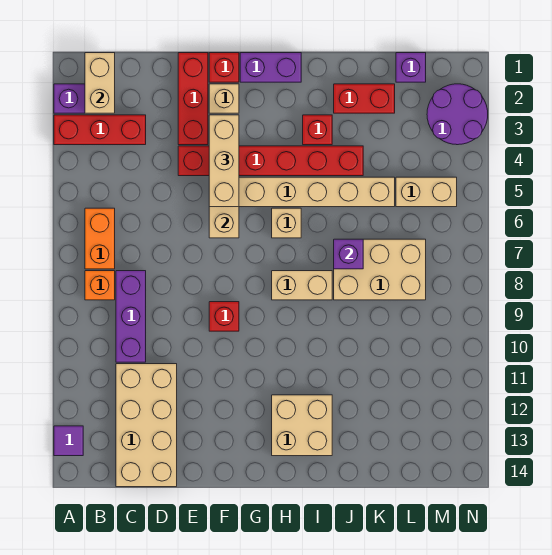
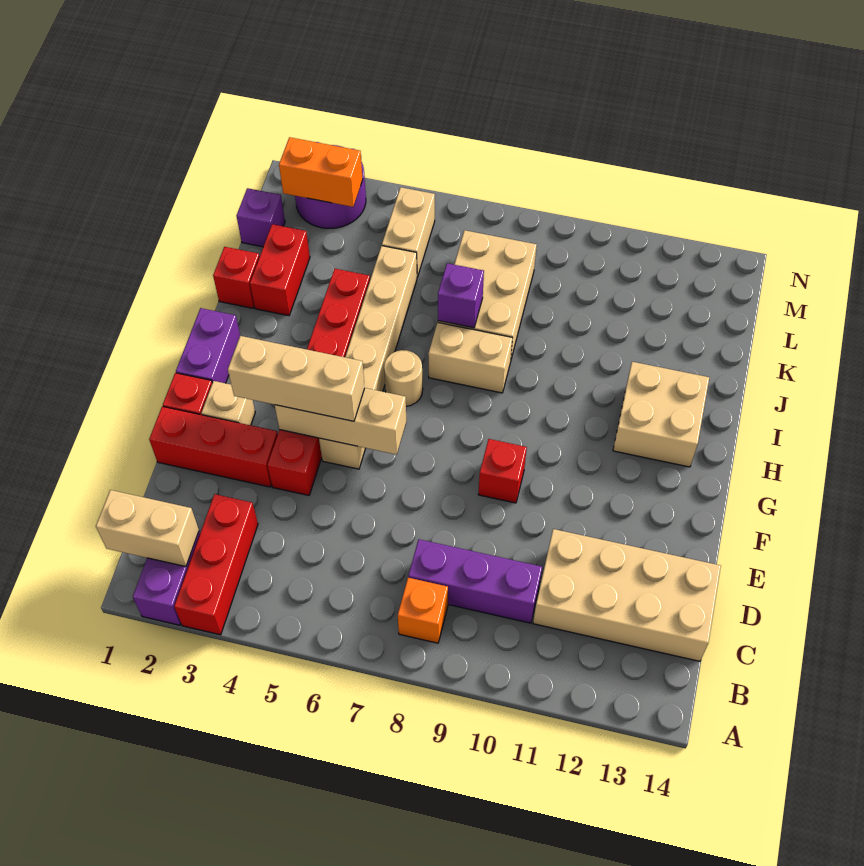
purple 1x1 tile [54,426,83,456] -> none
orange 1x2 brick [85,208,115,269] -> orange 1x2 brick moved to [279,137,363,207]
tan 1x1 brick [272,208,301,238] -> tan 1x1 round brick [384,350,423,406]
tan 1x2 brick [272,271,332,300] -> tan 1x2 brick turned to [428,323,513,393]
red 1x1 brick [303,115,332,145] -> red 1x1 brick moved to [213,247,260,308]

